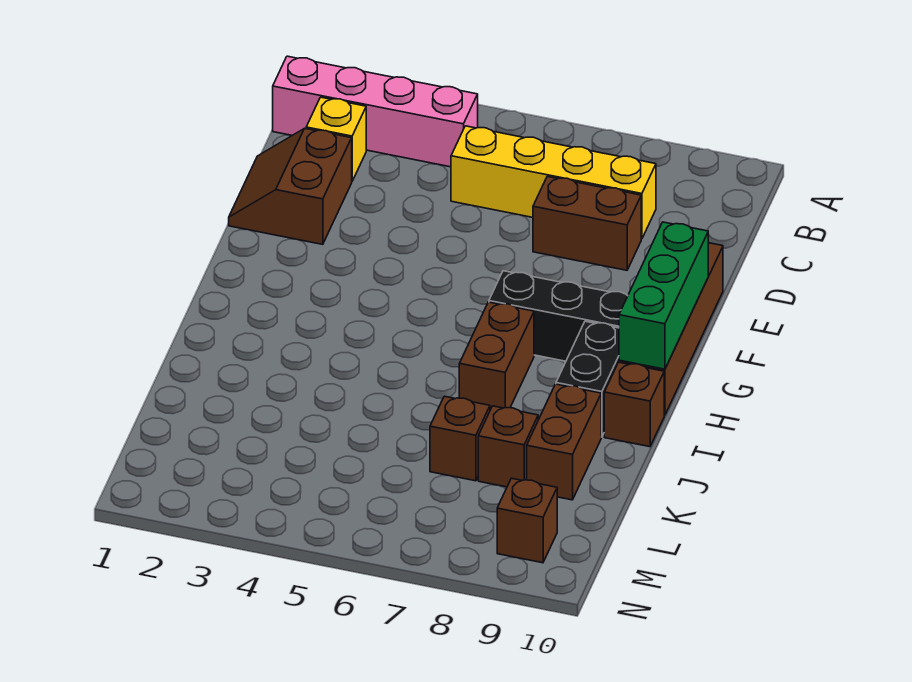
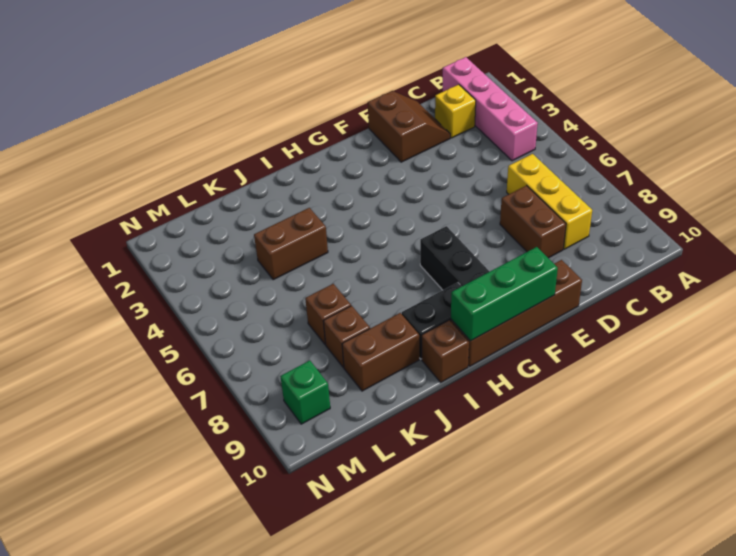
yellow 1x4 brick [451,126,656,239] -> yellow 1x3 brick [507,154,592,249]
brown 2x2 slope [229,128,352,244] -> brown 2x2 slope turned to [368,91,450,162]
brown 1x2 brick [459,302,534,410] -> brown 1x2 brick moved to [254,208,328,280]
brown 1x1 brick [497,478,557,563] -> green 1x1 brick [280,361,330,424]

